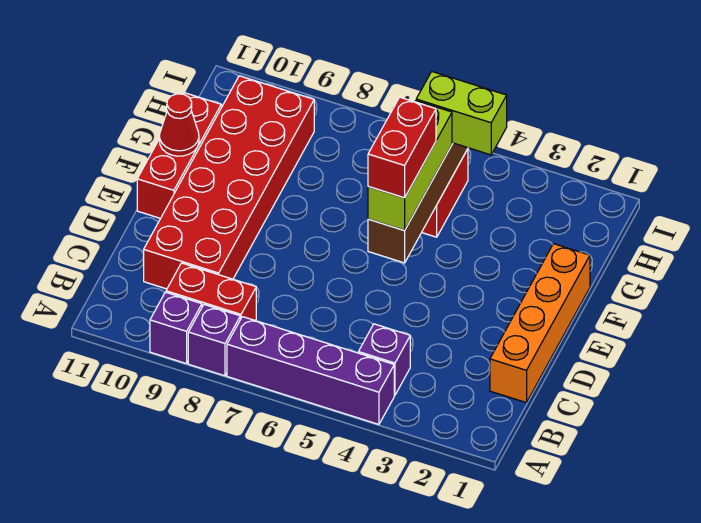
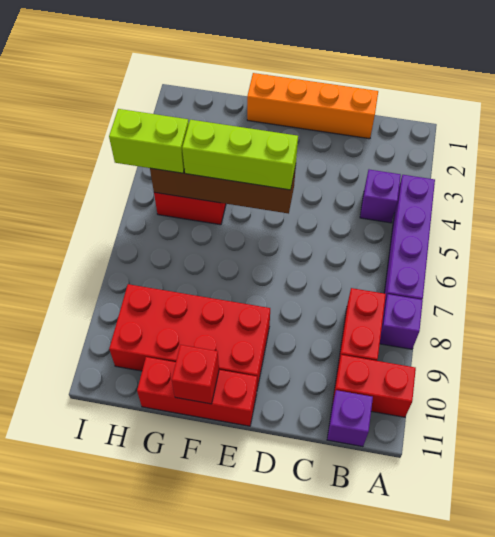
purple 1x1 brick [150,292,202,364] -> purple 1x1 brick moved to [327,390,373,447]
red 2x6 brick [144,76,314,289] -> red 2x4 brick [109,284,270,389]
red 1x2 brick [368,97,436,198] -> red 1x2 brick moved to [333,355,416,417]
red 1x1 cone [159,94,199,156] -> red 1x1 brick [172,345,219,404]
lime 1x2 brick [416,72,507,155] -> lime 1x2 brick turned to [109,109,189,173]

